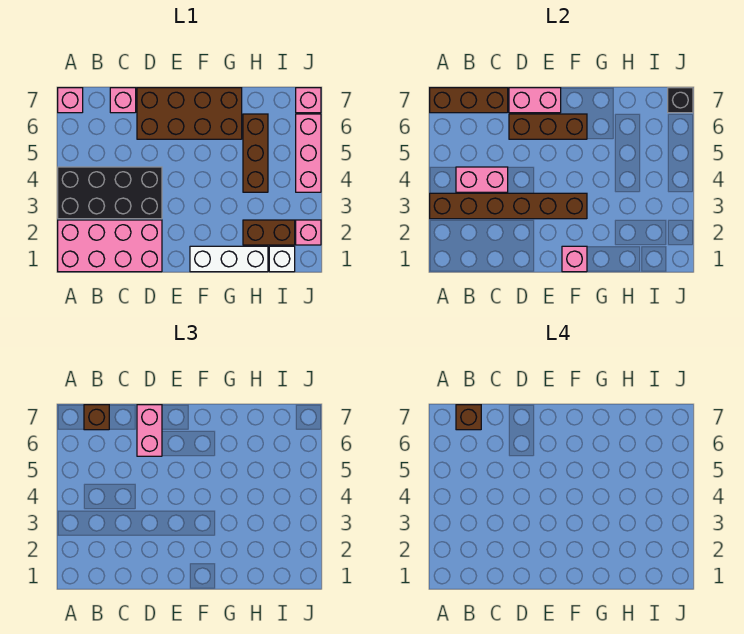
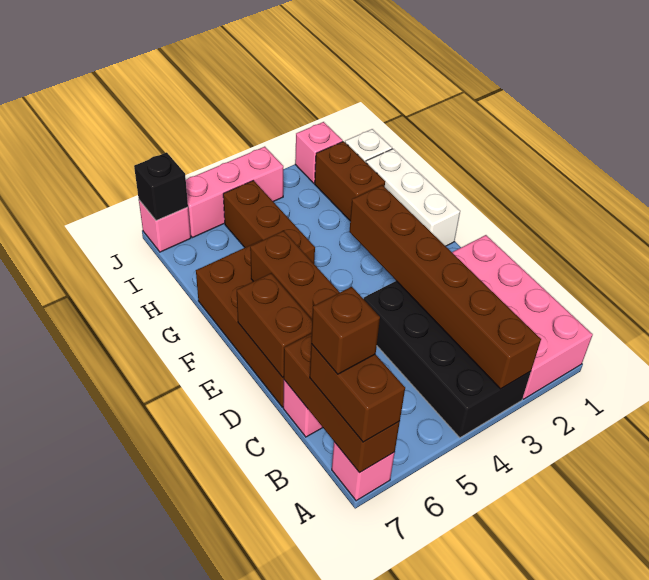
pink 1x2 brick [456,167,508,192] -> none
brown 1x1 brick [84,405,109,430] -> brown 1x2 brick [310,344,405,442]
pink 1x2 brick [137,405,162,456] -> none
pink 1x2 brick [509,88,561,113] -> brown 1x2 brick [237,273,312,377]
pink 1x1 brick [562,246,587,272] -> none
brown 1x3 brick [243,114,268,192] -> brown 1x3 brick turned to [223,180,315,263]

